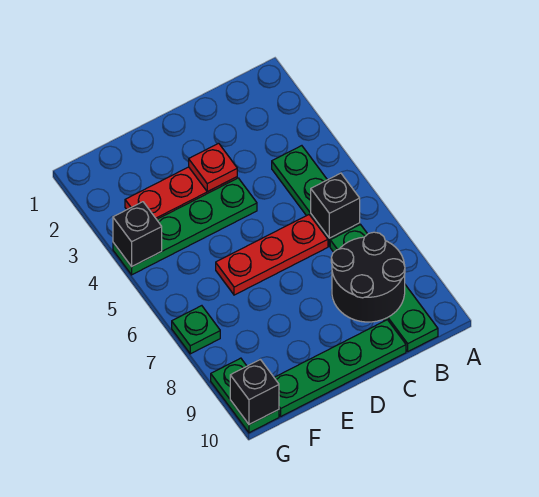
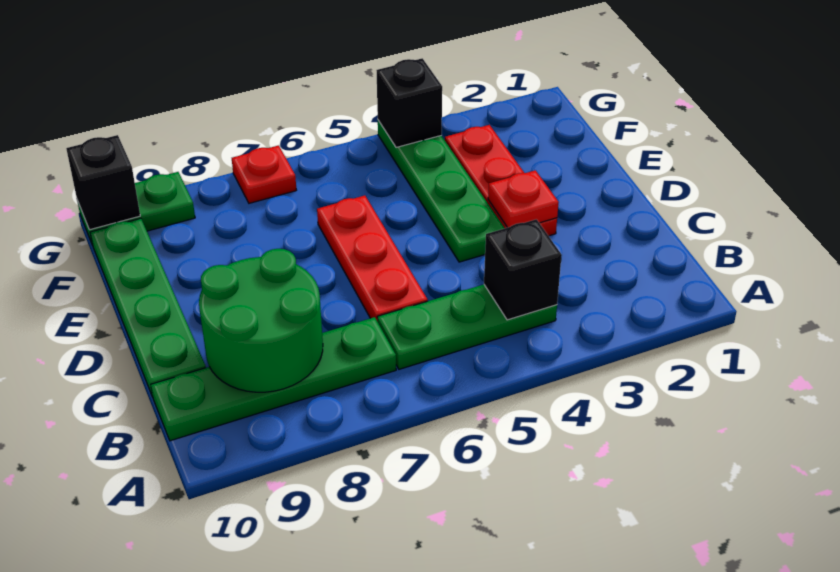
black 1x1 brick [311,173,360,238] -> black 1x1 brick moved to [484,219,562,320]
black 2x2 round brick [331,232,405,322] -> green 2x2 round brick [199,249,323,392]
green 1x1 plate [172,306,220,354] -> red 1x1 plate [232,146,296,203]

